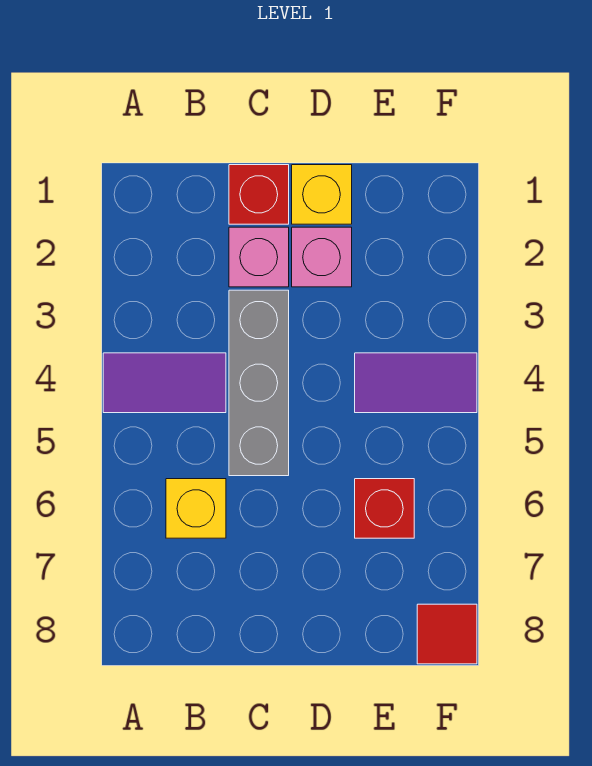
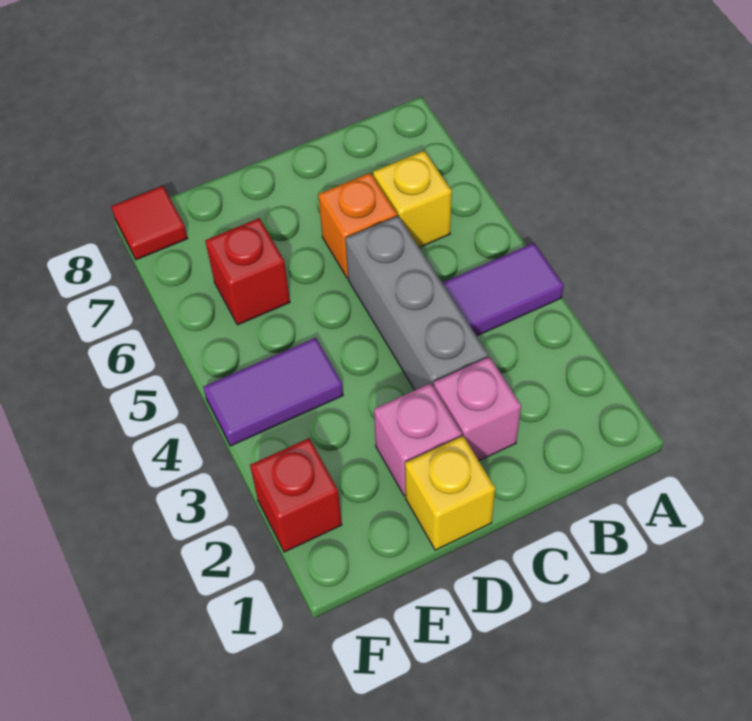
red 1x1 brick [229,165,289,224] -> red 1x1 brick moved to [250,438,342,552]
none -> orange 1x1 brick [318,173,397,278]

